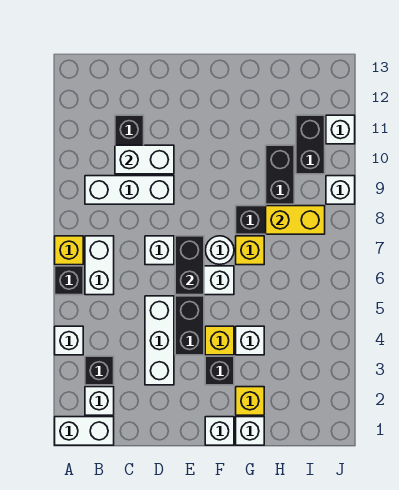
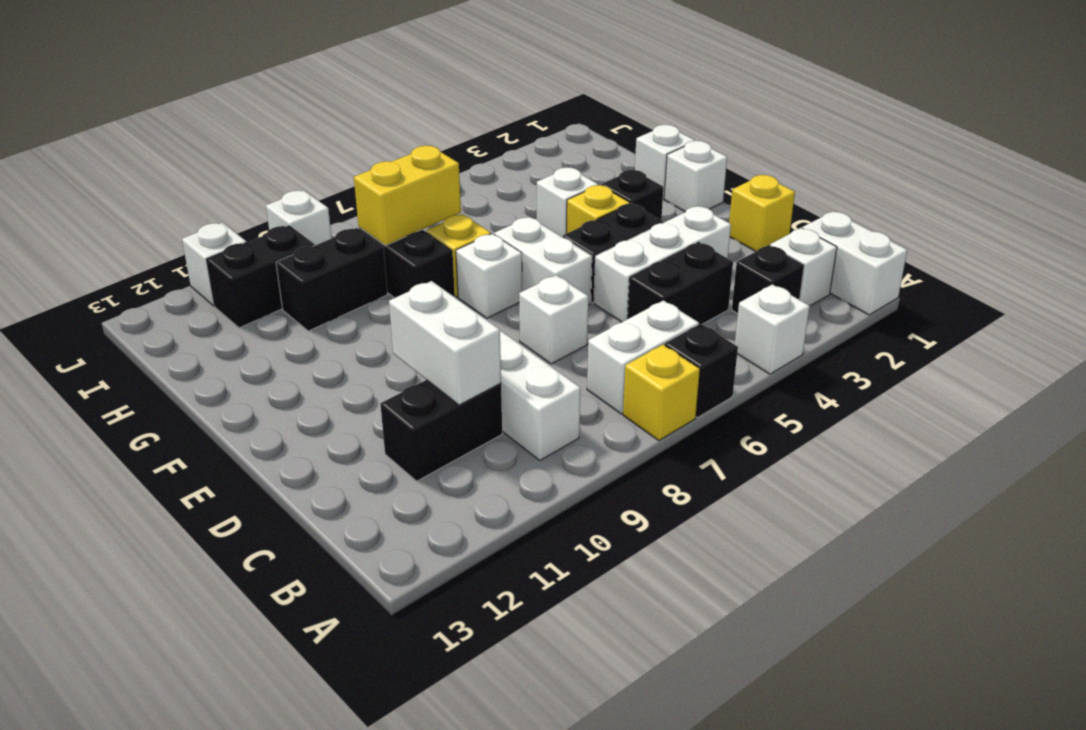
black 1x2 brick [175,236,204,295] -> black 1x2 brick moved to [628,242,733,324]
white 1x1 round brick [205,236,234,264] -> white 1x1 brick [456,234,522,318]
yellow 1x1 brick [236,387,264,415] -> yellow 1x1 brick moved to [729,175,795,251]
yellow 1x2 brick [266,206,325,234] -> yellow 1x2 brick turned to [354,146,461,245]

